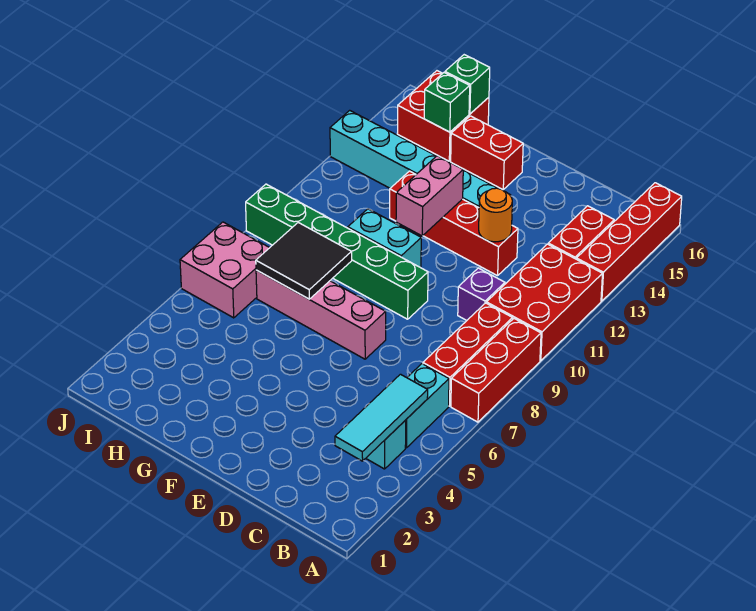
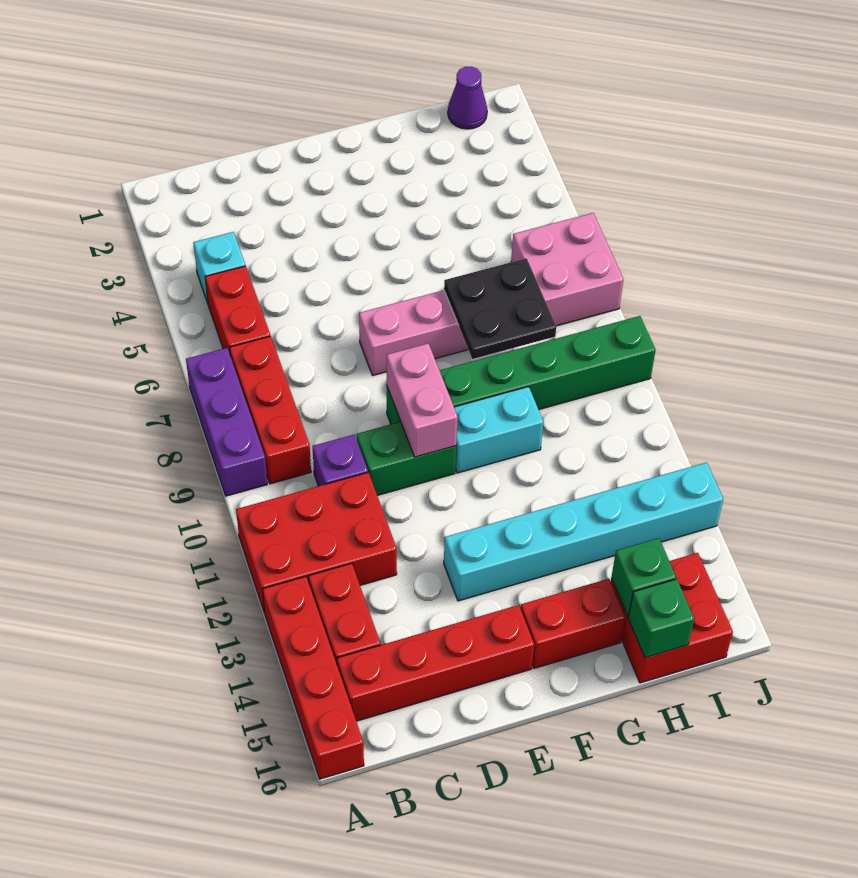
red 1x3 brick [451,319,541,422] -> purple 1x3 brick [186,348,267,496]
red 2x3 brick [486,244,602,361] -> red 2x3 brick turned to [236,472,397,613]
cyan 1x3 tile [335,374,428,461] -> none
cyan 1x2 brick [405,364,449,448] -> red 1x2 brick [205,266,270,353]
none -> green 1x2 brick [357,422,456,495]
red 1x4 brick [390,171,518,276] -> red 1x4 brick moved to [337,605,534,721]
orange 1x1 round brick [479,188,512,242] -> none
pink 1x2 brick [396,156,463,236] -> pink 1x2 brick moved to [387,344,458,457]
black 2x2 tile [256,223,352,299] -> black 2x2 plate [444,258,556,359]
none -> purple 1x1 cone [448,67,487,129]

